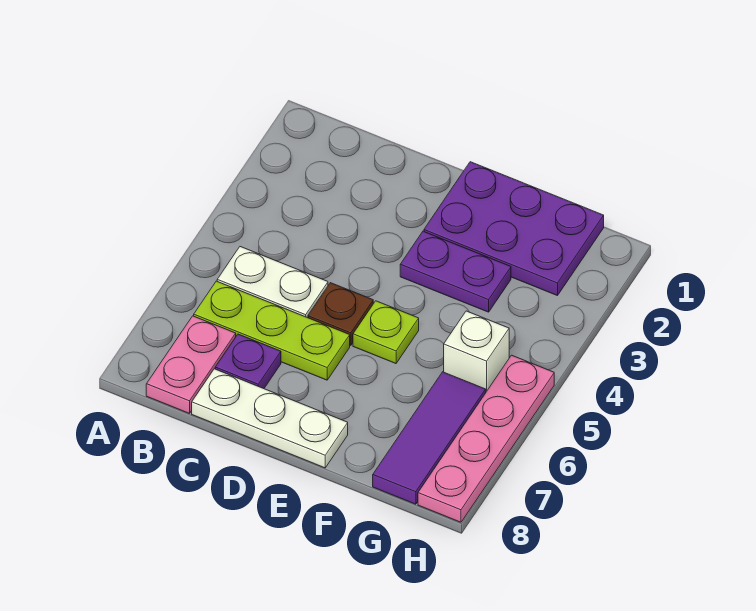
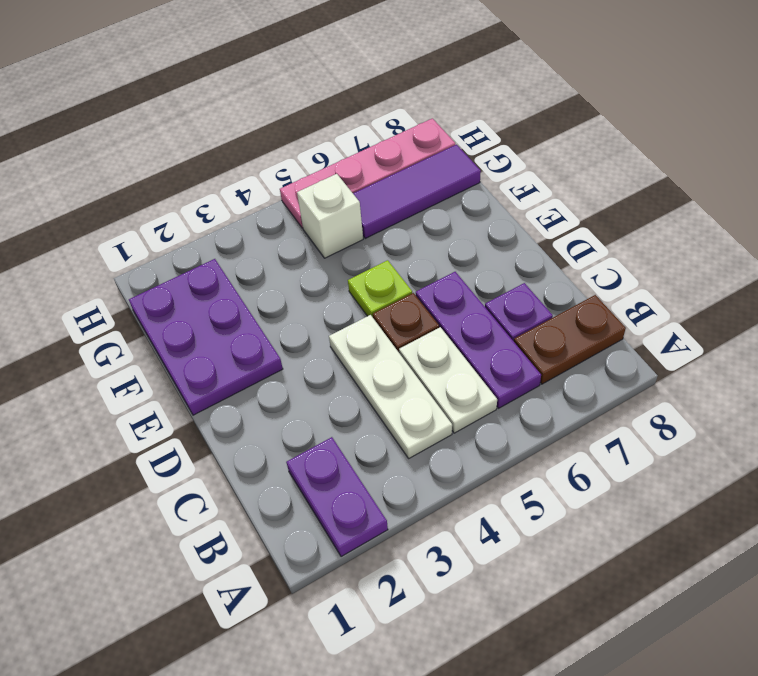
lime 1x3 plate [194,281,350,380] -> purple 1x3 plate [416,272,541,408]
pink 1x2 plate [146,316,236,414] -> brown 1x2 plate [514,295,626,384]
white 1x3 plate [192,369,348,468] -> white 1x3 plate moved to [329,315,452,458]
purple 1x2 plate [400,231,511,312] -> purple 1x2 plate moved to [286,437,388,557]

